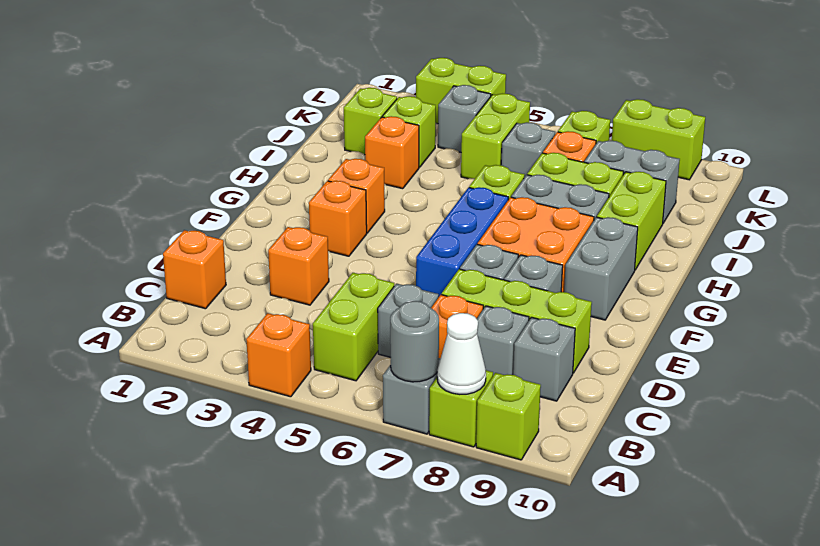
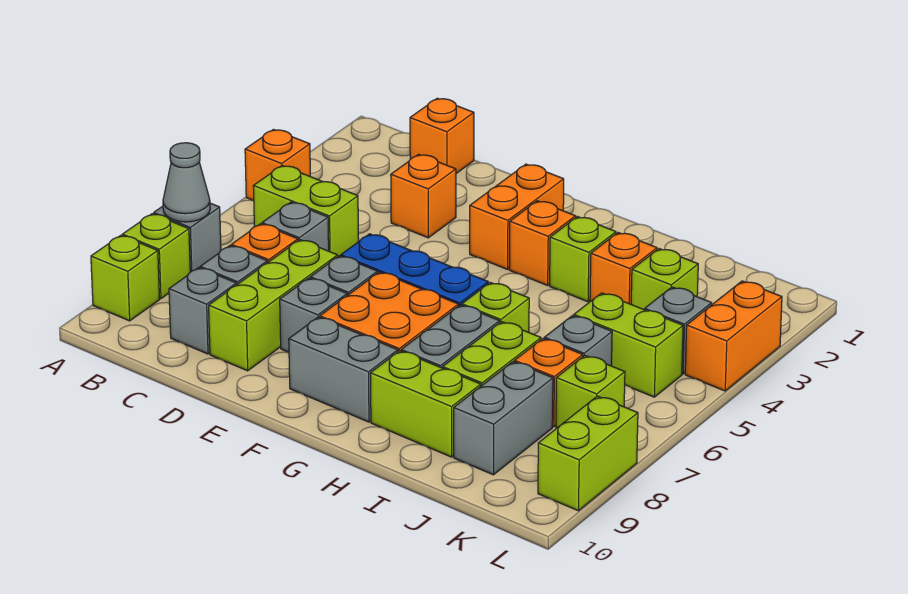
grey 1x1 round brick [390,301,439,382] -> grey 1x1 cone [163,143,210,222]
white 1x1 cone [437,313,486,394] -> none
orange 1x1 brick [309,181,367,256] -> orange 1x2 brick [470,164,564,269]
lime 1x1 brick [344,88,397,155] -> lime 1x1 brick moved to [550,217,616,302]
lime 1x2 brick [416,58,506,124] -> orange 1x2 brick [685,281,782,391]

